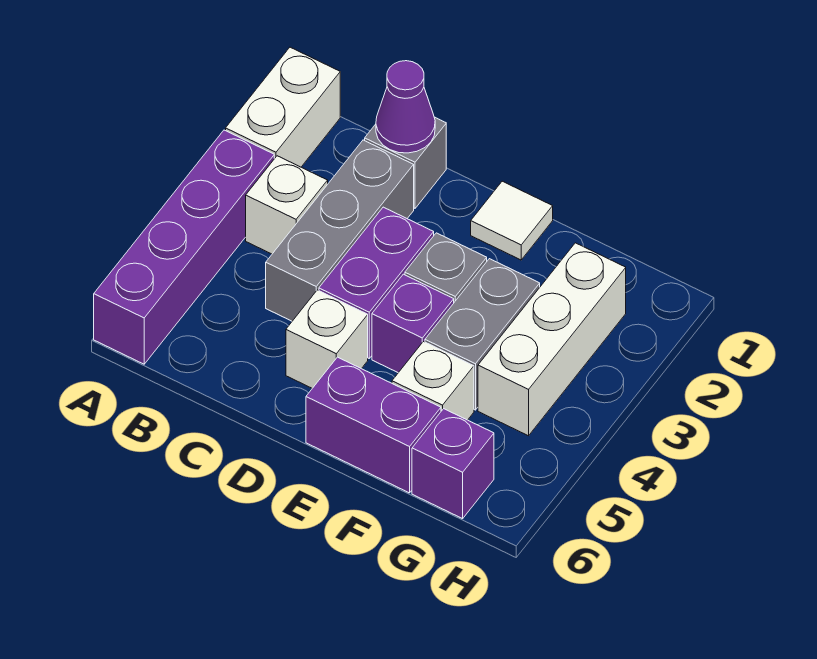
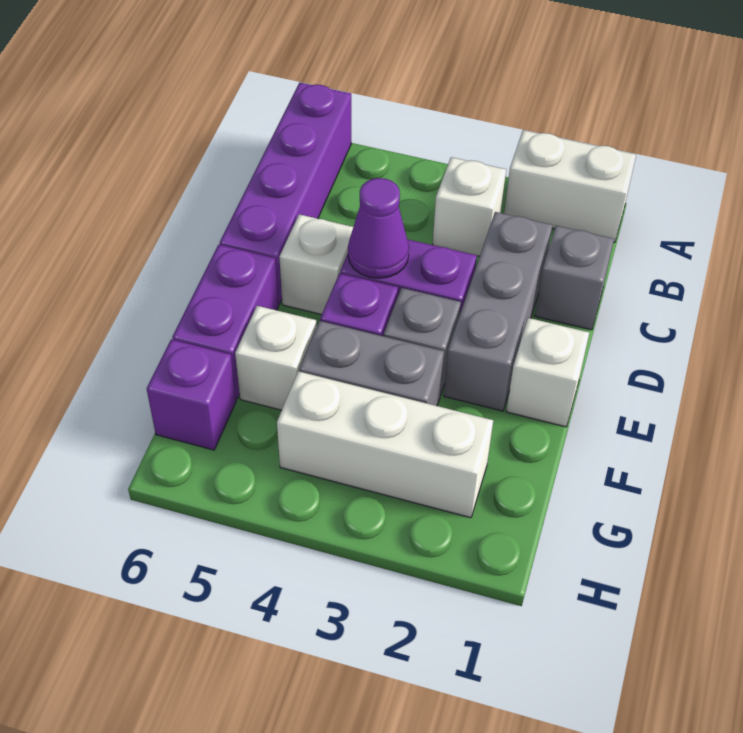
purple 1x4 brick [94,130,274,364] -> purple 1x4 brick turned to [220,83,351,304]
purple 1x1 cone [376,61,435,153] -> purple 1x1 cone moved to [348,178,409,278]
grey 1x3 brick [266,140,414,321] -> grey 1x3 brick turned to [444,212,553,411]
white 1x1 tile [471,181,553,260] -> white 1x1 brick [506,318,589,427]

